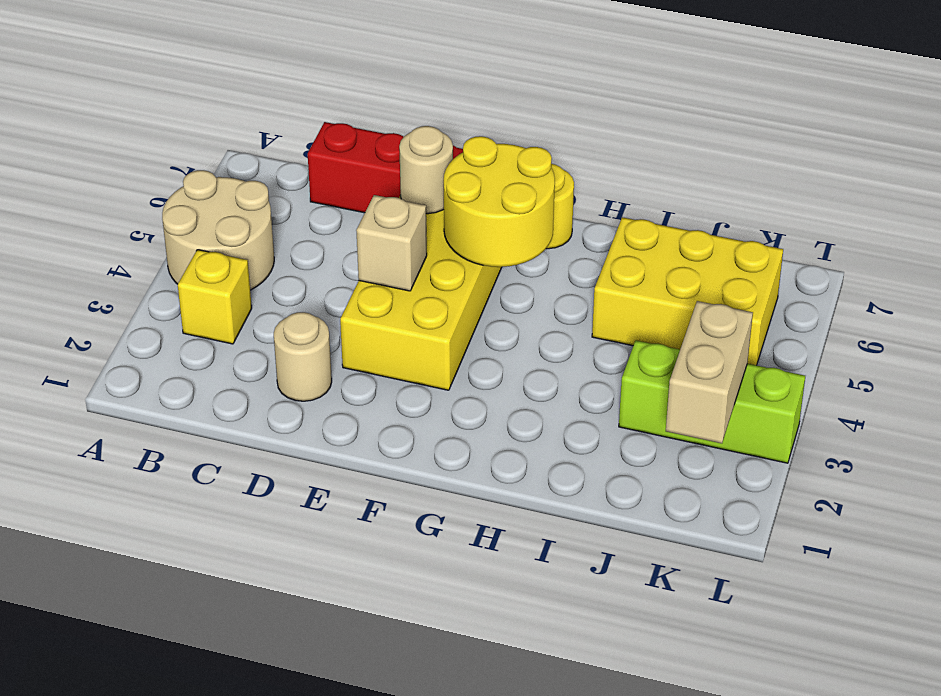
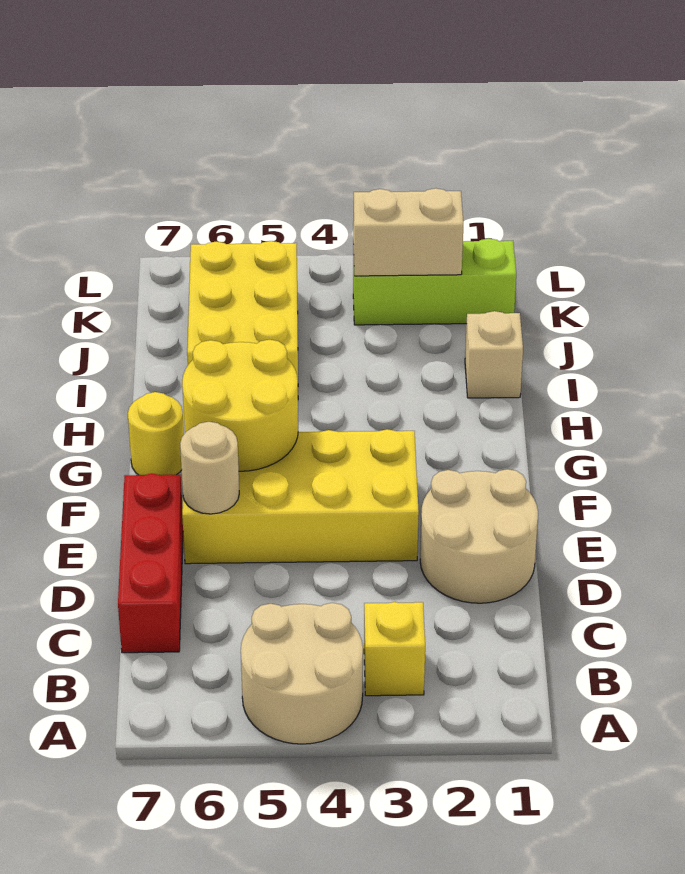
tan 1x1 round brick [274,312,332,401] -> tan 2x2 round brick [420,469,538,603]
tan 1x1 brick [356,195,427,291] -> tan 1x1 brick moved to [465,311,523,398]
lime 1x3 brick [619,341,805,463] -> lime 1x3 brick turned to [353,238,516,325]

